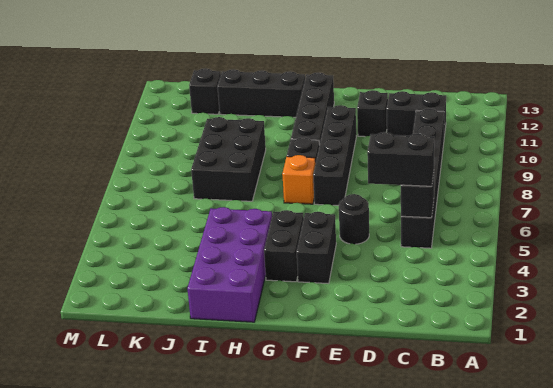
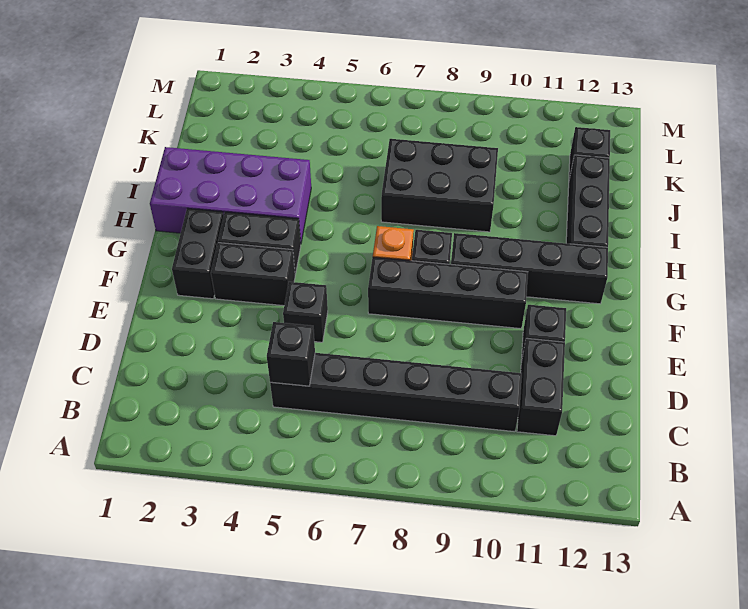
black 1x2 brick [367,132,434,186] -> black 1x2 brick moved to [172,208,224,299]
black 1x1 round brick [339,194,369,244] -> black 1x1 brick [283,282,328,342]

